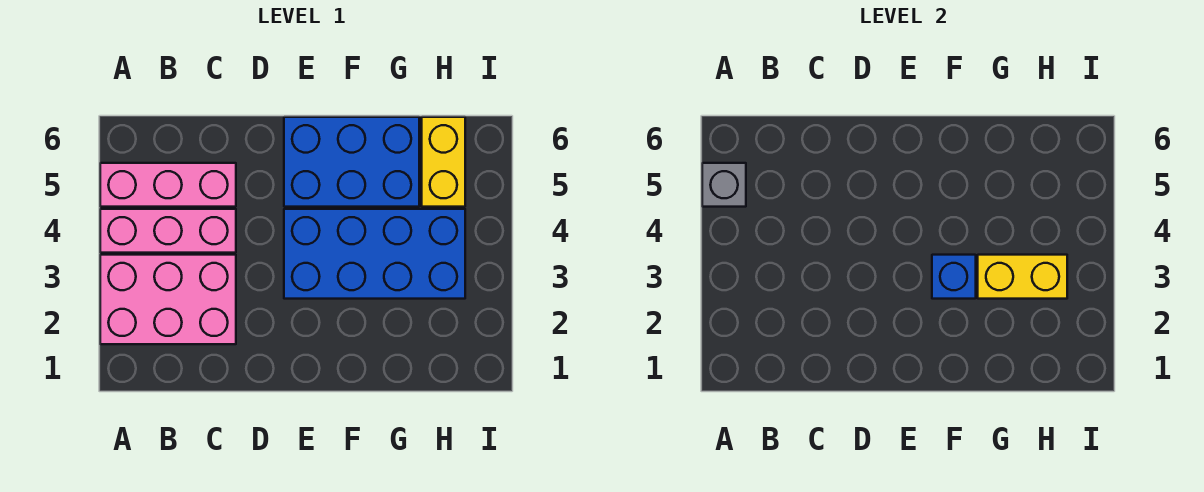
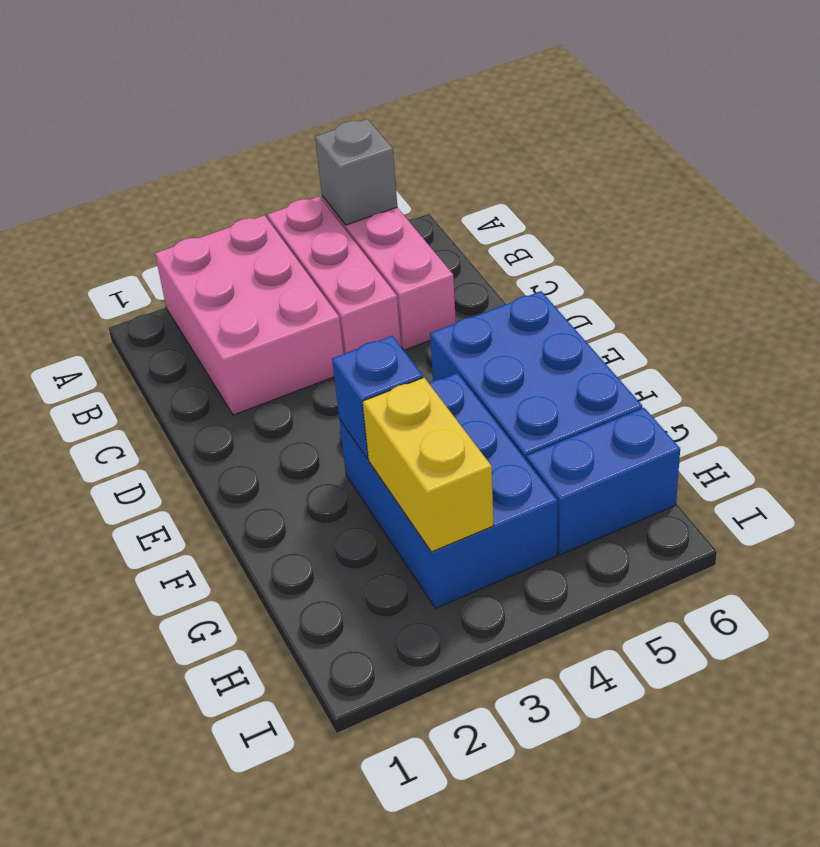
blue 2x4 brick [284,209,465,299] -> blue 2x3 brick [339,373,557,608]
yellow 1x2 brick [422,117,465,207] -> blue 1x2 brick [526,408,680,555]

